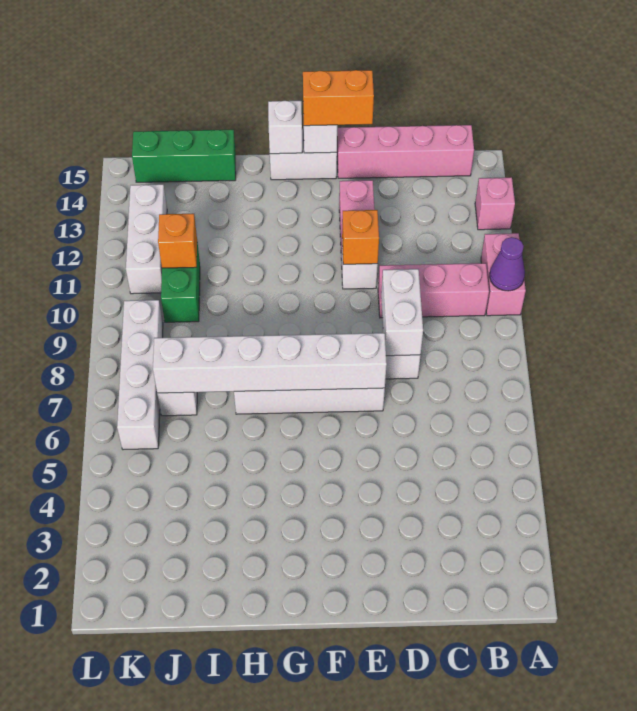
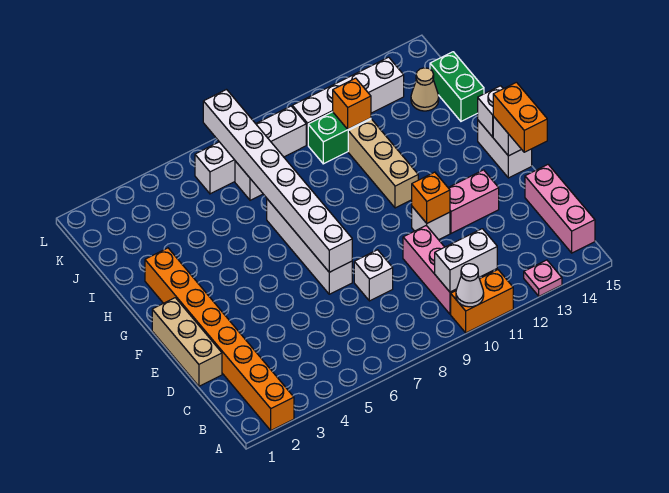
none -> orange 1x8 brick [145,248,294,430]
pink 1x2 brick [481,233,526,316] -> orange 1x2 brick [451,270,513,333]
purple 1x1 cone [489,237,525,291] -> white 1x1 cone [456,264,484,307]
pink 1x1 brick [475,177,515,230] -> pink 1x1 plate [524,260,562,296]
pink 1x4 brick [337,125,474,178] -> pink 1x3 brick [525,165,595,253]
none -> tan 1x3 brick [152,298,222,386]
white 1x2 brick [381,269,423,356] -> white 1x2 brick moved to [435,229,497,292]
white 1x6 brick [153,333,387,393] -> white 1x8 brick [203,90,352,272]
none -> tan 1x3 brick [348,119,418,208]
green 1x3 brick [132,130,236,182] -> green 1x2 brick [430,52,484,121]
none -> tan 1x1 cone [411,68,439,111]
white 1x3 brick [126,184,167,294] -> white 1x4 brick [292,57,404,145]

